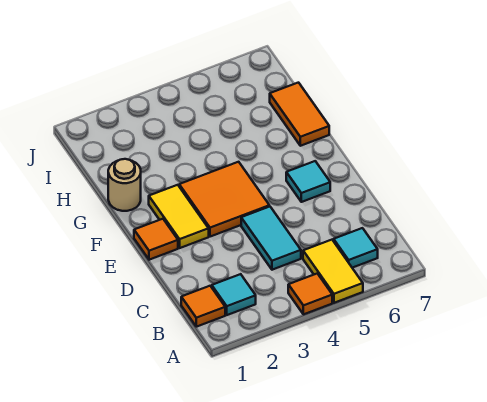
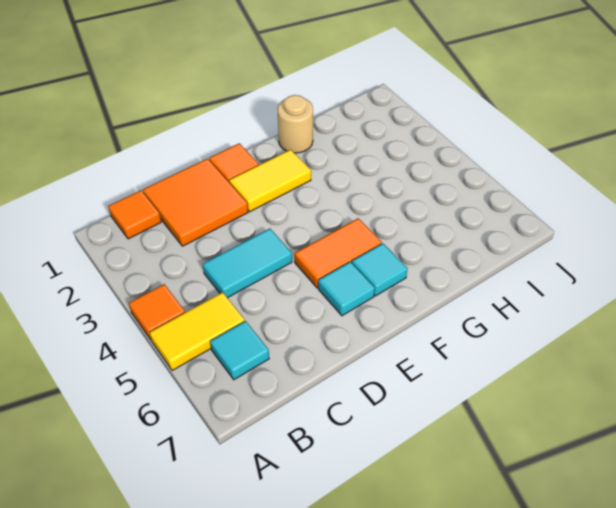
cyan 1x1 tile [212,274,256,315] -> cyan 1x1 tile moved to [352,243,408,296]
orange 2x2 tile [179,162,269,237] -> orange 2x2 tile moved to [143,159,248,246]
orange 1x2 tile [270,83,329,146] -> orange 1x2 tile moved to [294,218,382,288]

